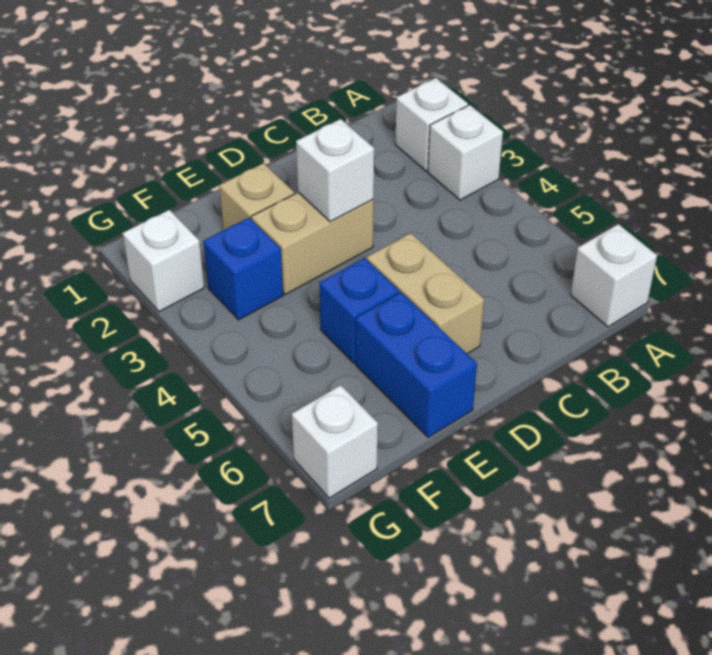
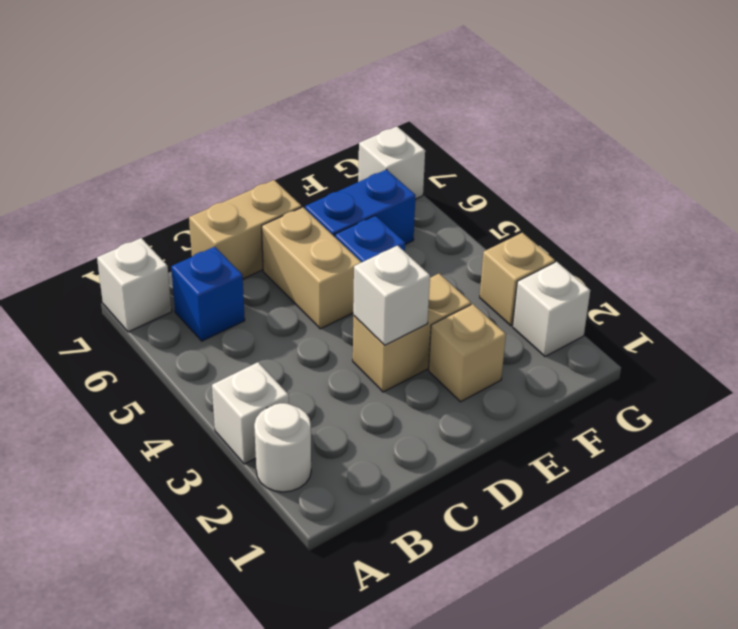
white 1x1 brick [395,78,468,171] -> white 1x1 round brick [254,403,311,492]
none -> tan 1x2 brick [189,180,302,279]
blue 1x2 brick [356,292,477,437] -> blue 1x2 brick turned to [305,170,416,244]
blue 1x1 brick [203,218,283,320] -> blue 1x1 brick moved to [171,247,245,341]
none -> tan 1x1 brick [480,233,555,326]

